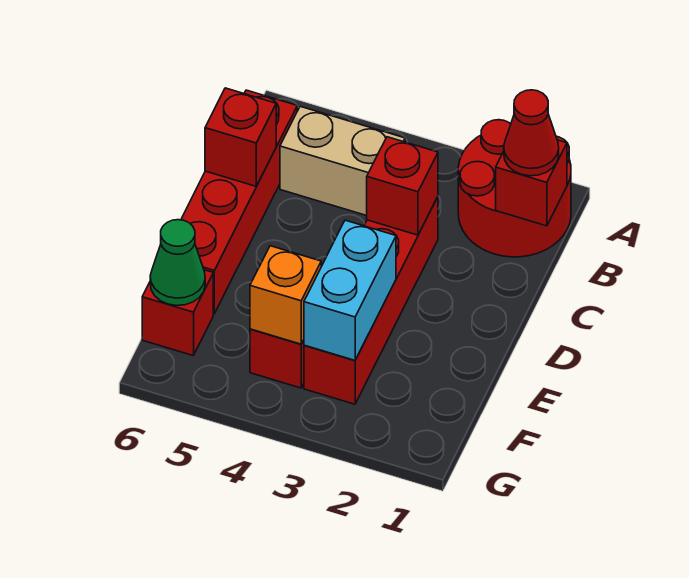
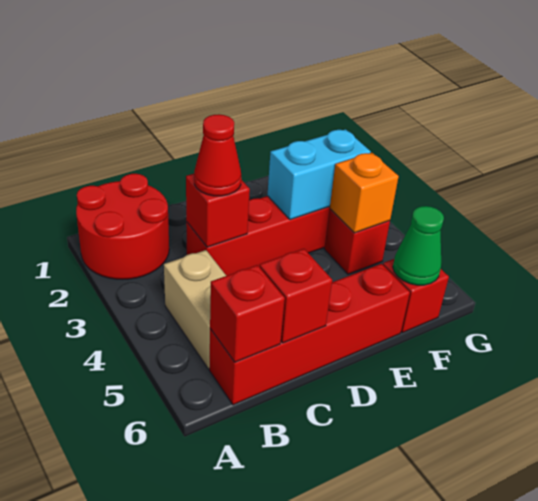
red 1x1 brick [496,140,567,226] -> red 1x1 brick moved to [210,265,285,362]
red 1x1 cone [504,90,559,176] -> red 1x1 cone moved to [194,114,241,196]

